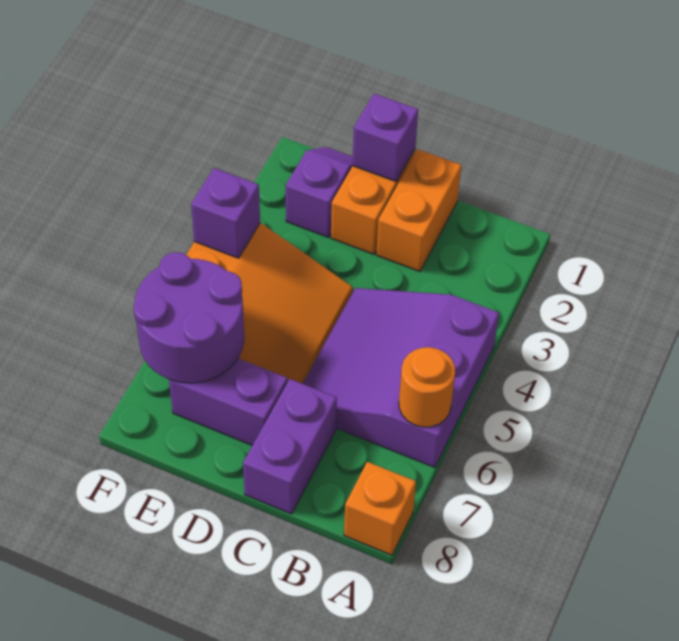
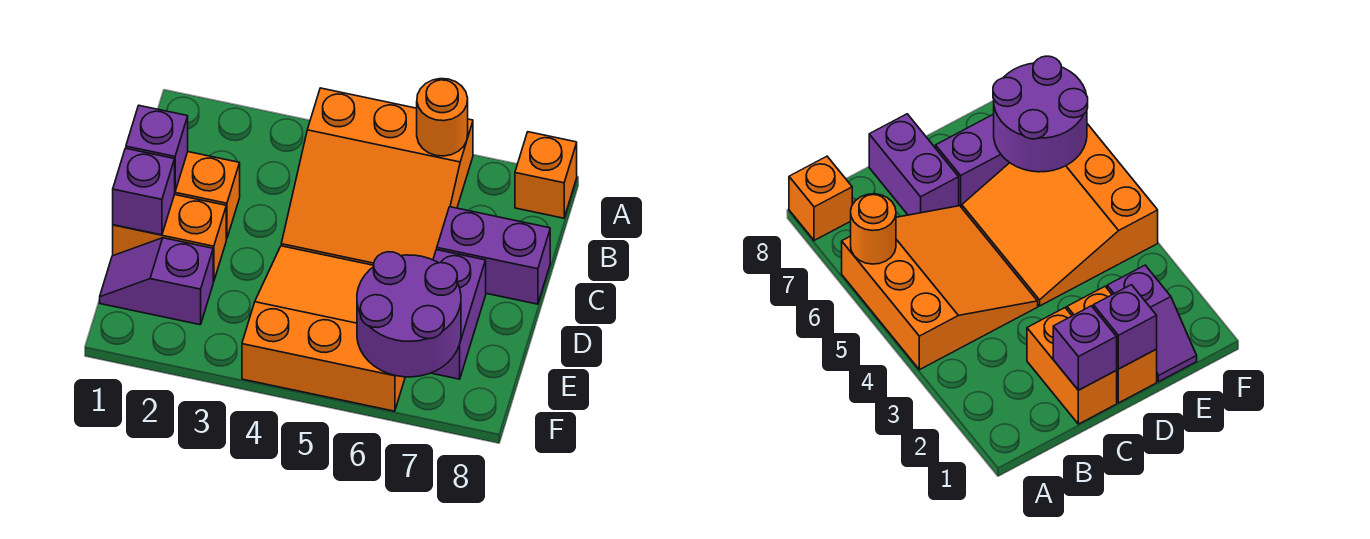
purple 3x3 slope [303,288,499,467] -> orange 3x3 slope [281,88,473,265]
purple 1x1 brick [191,168,260,258] -> purple 1x1 brick moved to [126,106,188,191]

